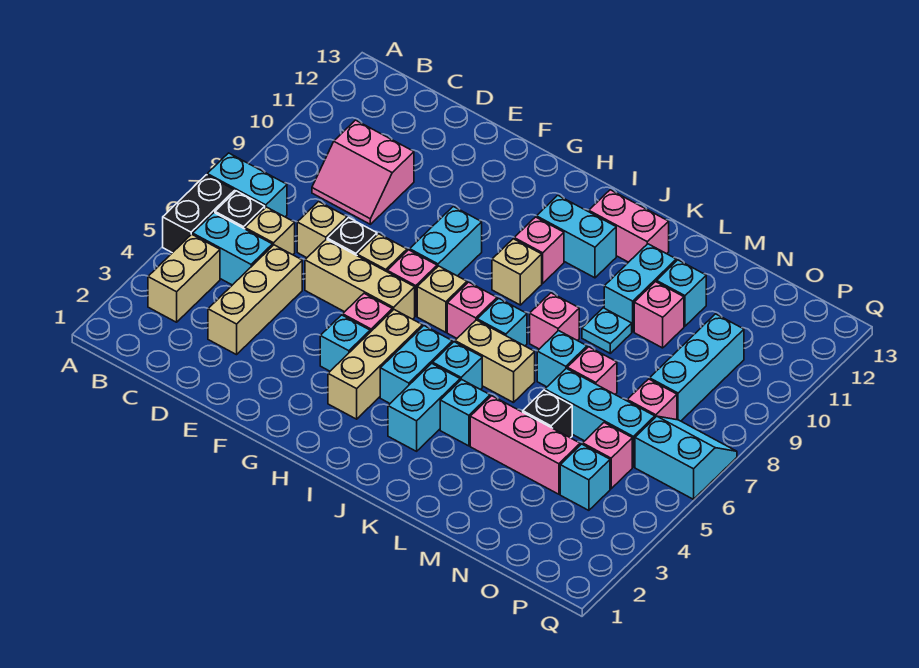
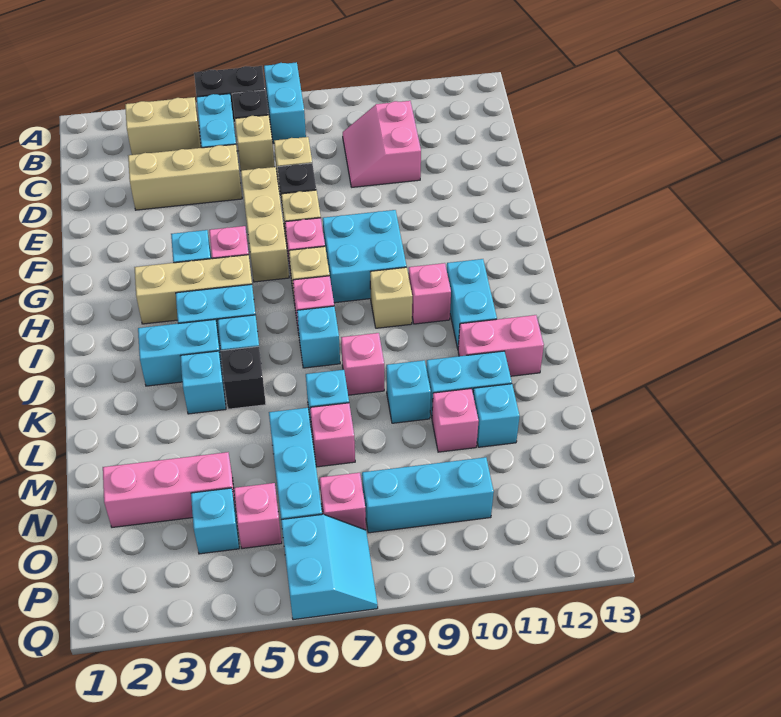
cyan 1x2 brick [410,207,482,276] -> cyan 2x2 brick [323,210,407,303]
tan 1x2 brick [455,320,535,403] -> none
pink 1x2 brick [589,190,669,262] -> pink 1x2 brick turned to [458,315,544,376]
pink 1x3 brick [470,396,580,494] -> pink 1x3 brick turned to [103,452,236,527]
cyan 1x1 plate [582,308,632,353] -> cyan 1x1 brick [386,360,431,423]
black 1x1 brick [523,390,572,438] -> black 1x1 brick moved to [221,346,266,409]

